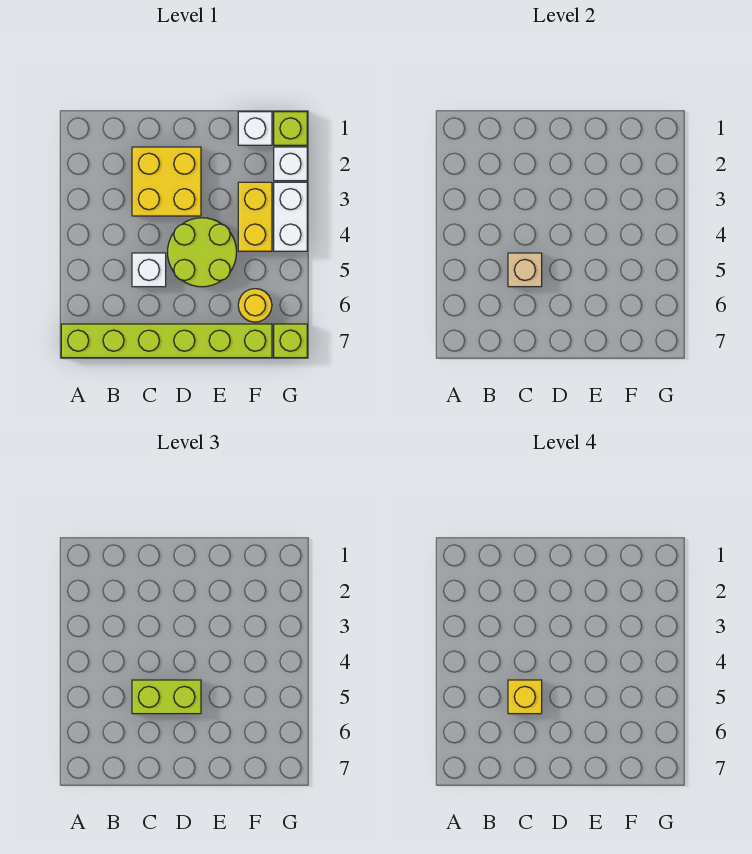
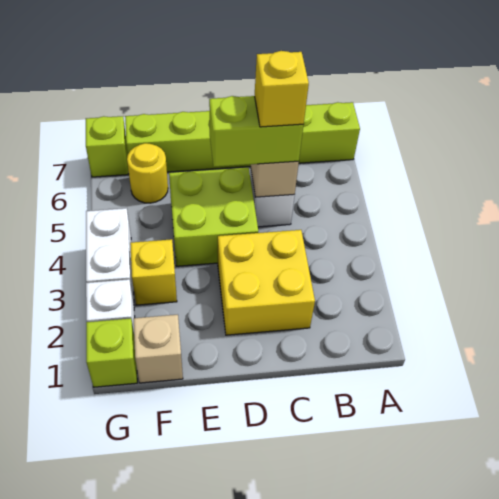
lime 2x2 round brick [167,218,237,287] -> lime 2x2 brick [169,168,258,266]
white 1x1 brick [238,112,272,145] -> tan 1x1 brick [134,315,183,383]
yellow 1x2 brick [238,182,272,251] -> yellow 1x1 brick [130,239,177,305]

